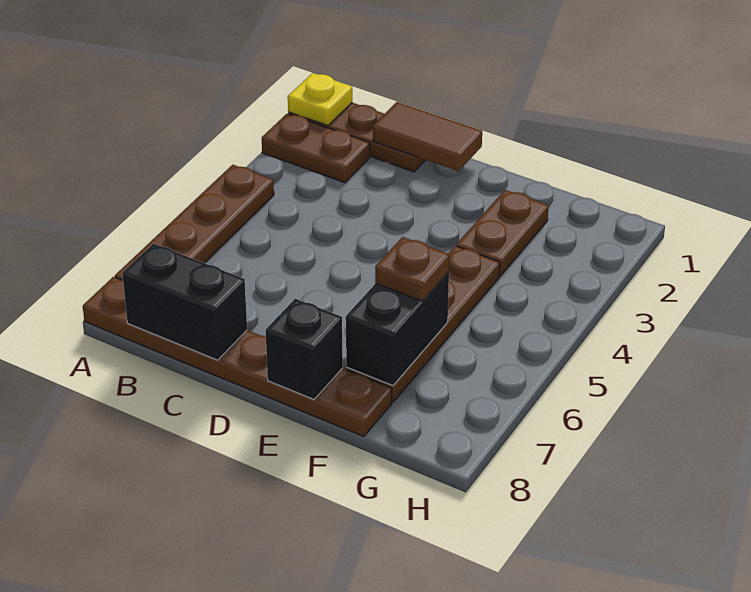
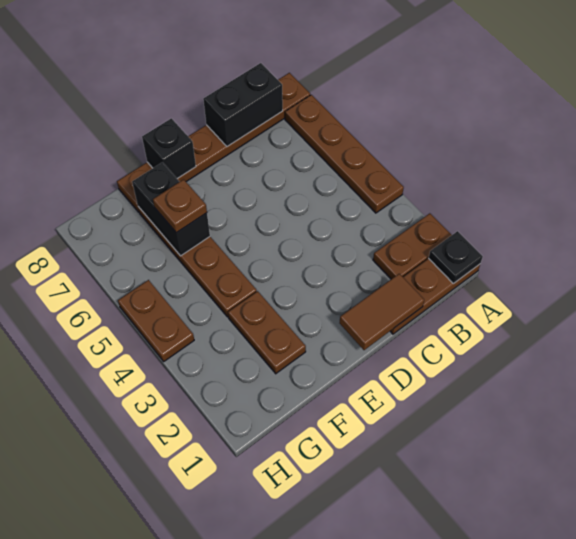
yellow 1x1 plate [288,73,352,126] -> black 1x1 plate [429,231,483,283]
none -> brown 1x2 plate [118,280,194,361]

